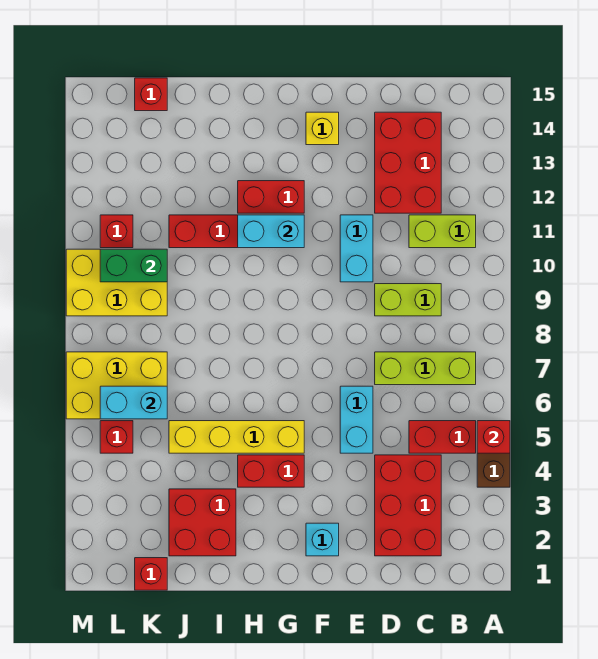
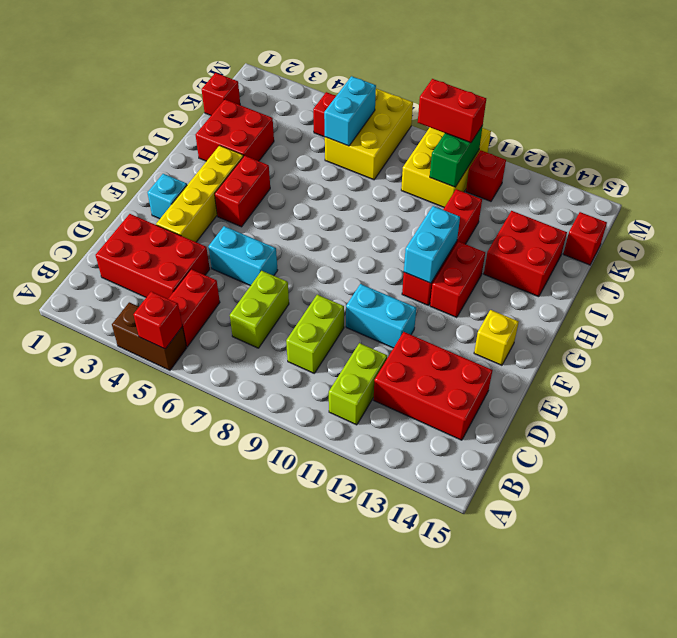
lime 1x3 brick [375,352,476,385] -> lime 1x2 brick [230,271,289,348]
yellow 1x4 brick [169,421,304,453] -> yellow 1x4 brick moved to [156,146,243,242]
none -> red 2x2 brick [484,211,567,297]
none -> red 1x2 brick [418,79,486,143]

